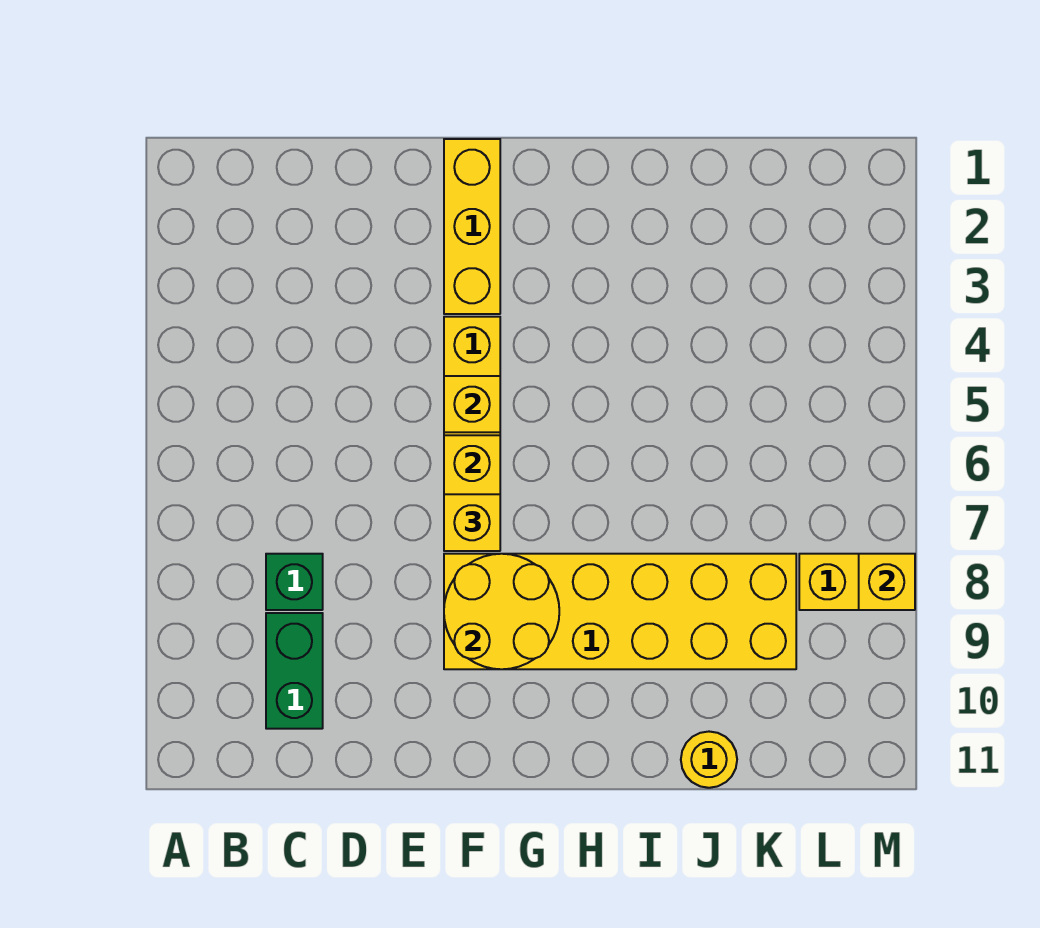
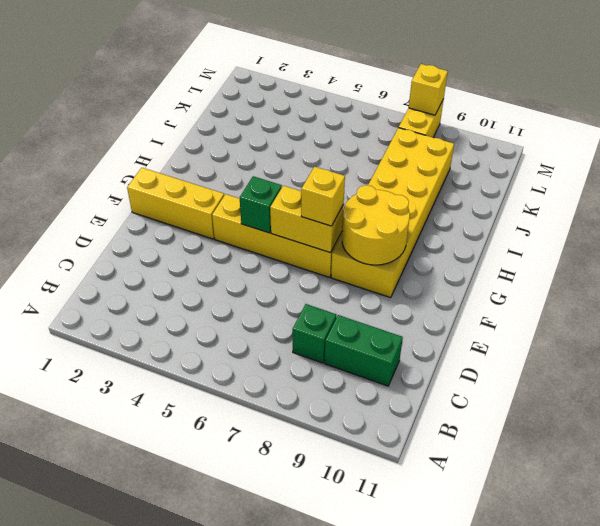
yellow 1x1 brick [444,376,500,432] -> green 1x1 brick [240,176,282,233]
yellow 1x1 round brick [681,732,737,788] -> none

